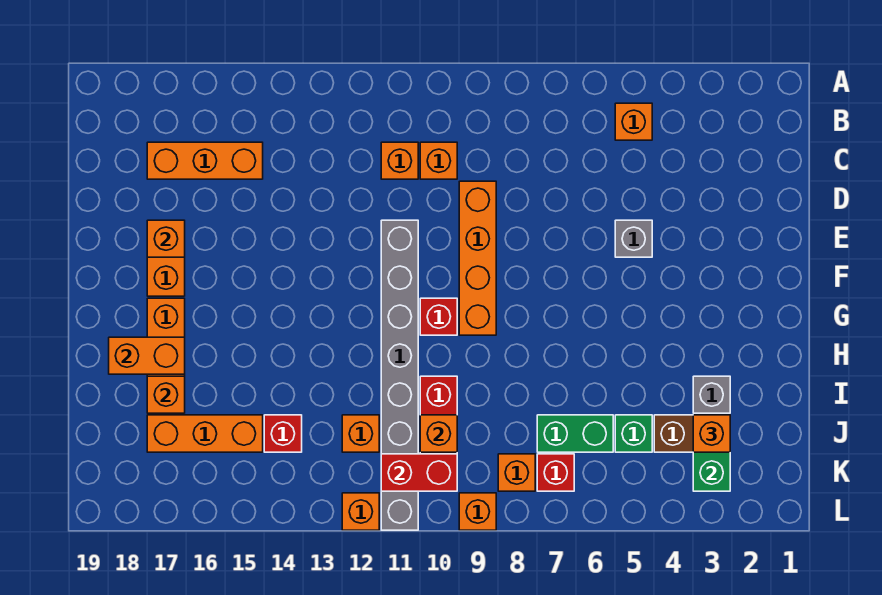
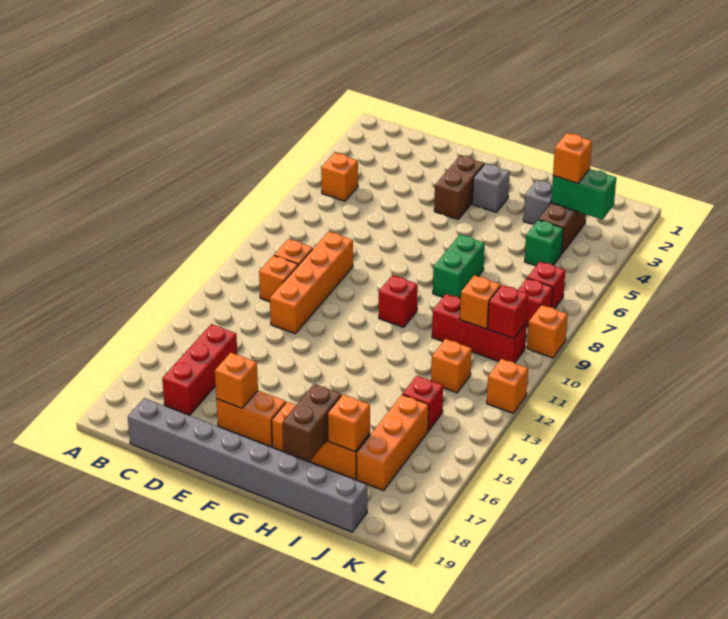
orange 1x3 brick [147,142,263,179] -> red 1x3 brick [162,324,237,415]
orange 1x4 brick [459,181,496,335] -> orange 1x4 brick turned to [270,232,353,334]
grey 1x1 brick [615,220,652,257] -> grey 1x1 brick moved to [472,164,510,212]
grey 1x8 brick [381,220,418,530] -> grey 1x8 brick moved to [128,398,368,532]
none -> brown 1x2 brick [434,156,484,219]
orange 1x2 brick [109,337,185,374] -> brown 1x2 brick [282,384,341,461]
green 1x2 brick [537,415,613,452] -> green 1x2 brick moved to [433,235,485,299]
orange 1x1 brick [498,454,535,491] -> red 1x1 brick [518,278,553,327]
red 1x2 brick [381,454,457,491] -> red 1x1 brick [488,285,528,339]

